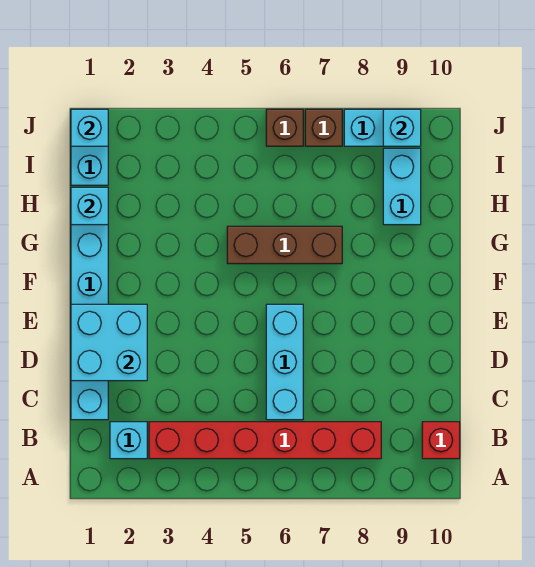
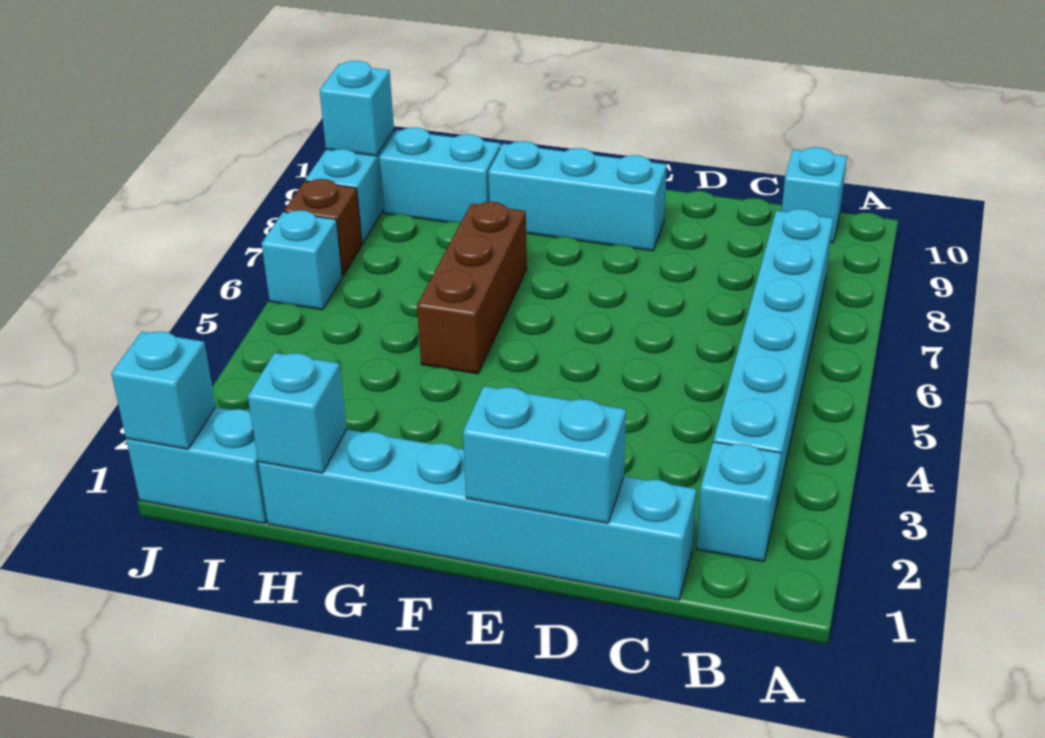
red 1x6 brick [149,422,381,459] -> cyan 1x6 brick [713,209,833,510]
red 1x1 brick [422,422,460,459] -> cyan 1x1 brick [782,147,847,242]
cyan 1x3 brick [266,304,303,420] -> cyan 1x3 brick moved to [488,141,667,251]
cyan 2x2 brick [71,304,147,381] -> cyan 1x2 brick [463,386,626,523]
brown 1x1 brick [266,109,303,146] -> cyan 1x1 brick [261,210,342,310]

